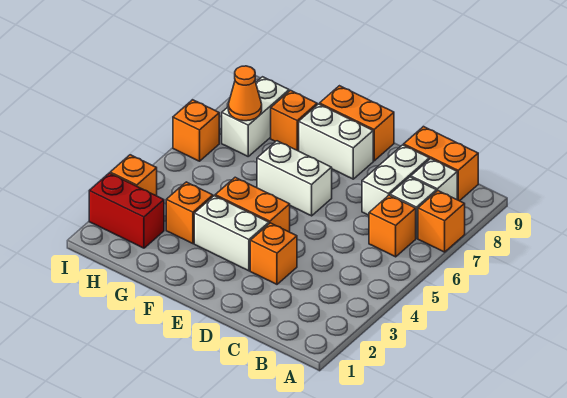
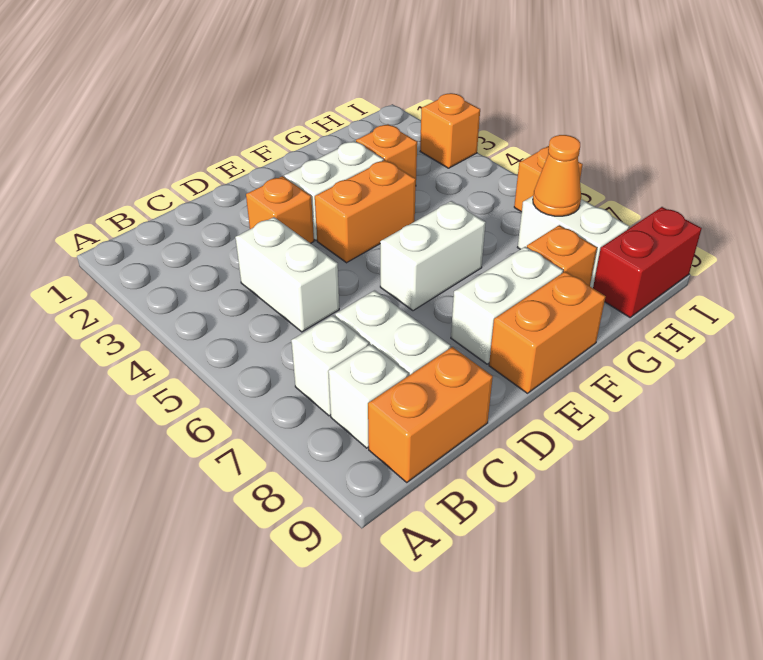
orange 1x1 brick [418,191,465,252] -> none
orange 1x1 brick [369,195,416,257] -> none
none -> white 1x2 brick [235,217,339,332]
red 1x2 brick [89,173,164,248] -> red 1x2 brick moved to [593,207,702,317]

